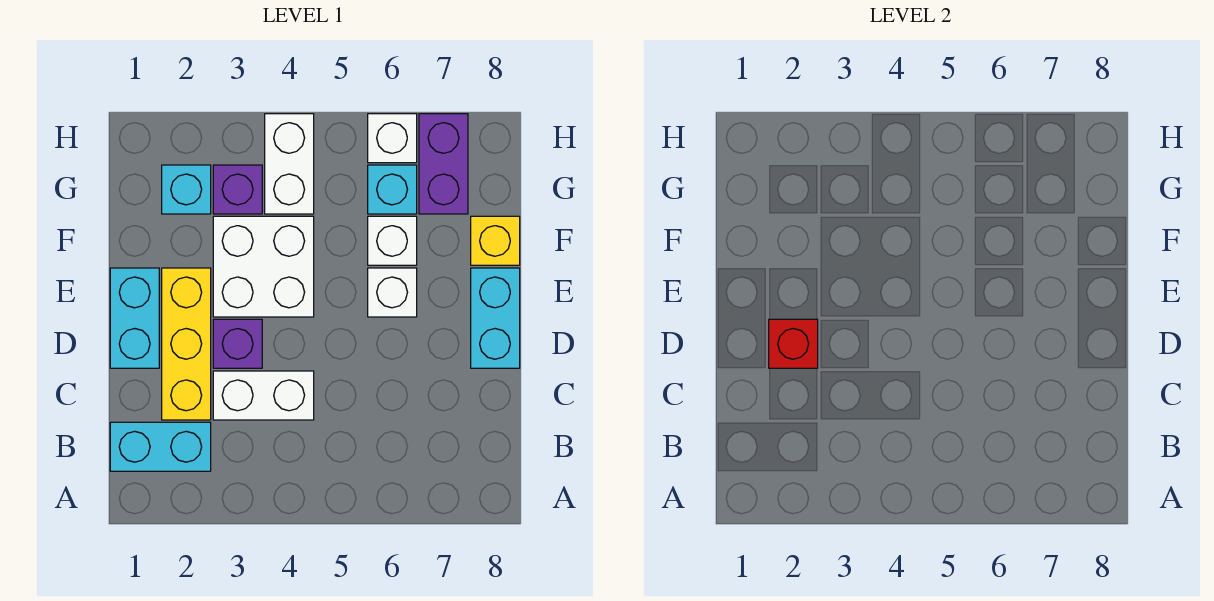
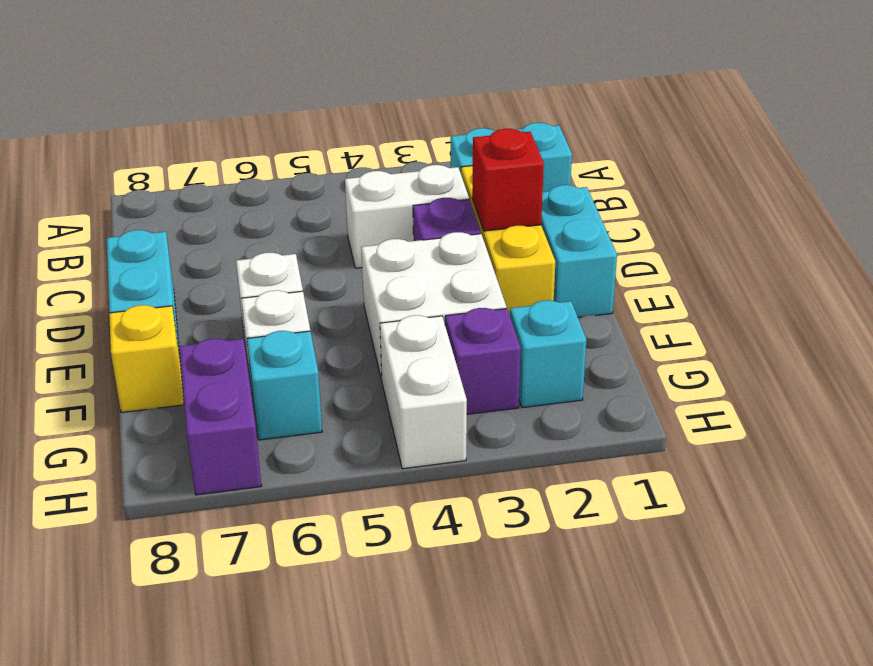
white 1x1 brick [368,114,417,163] -> none

